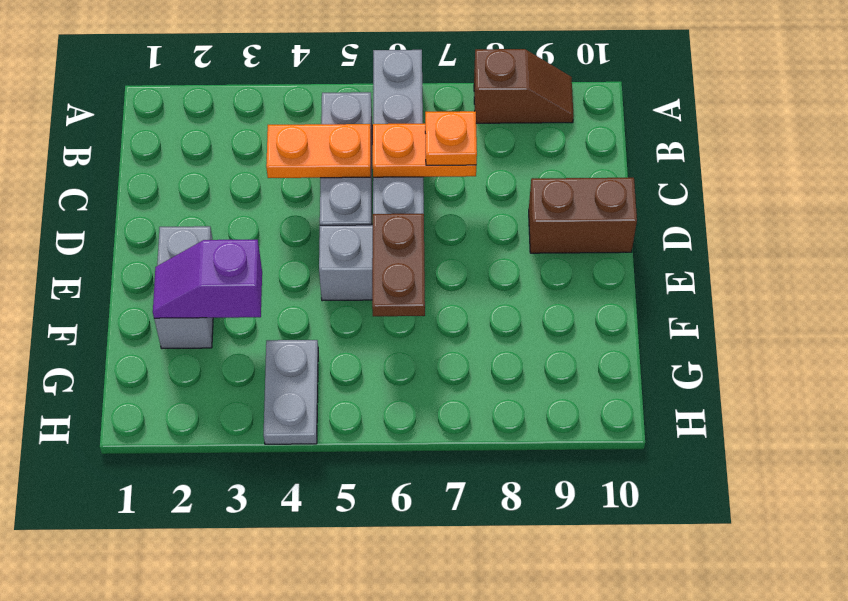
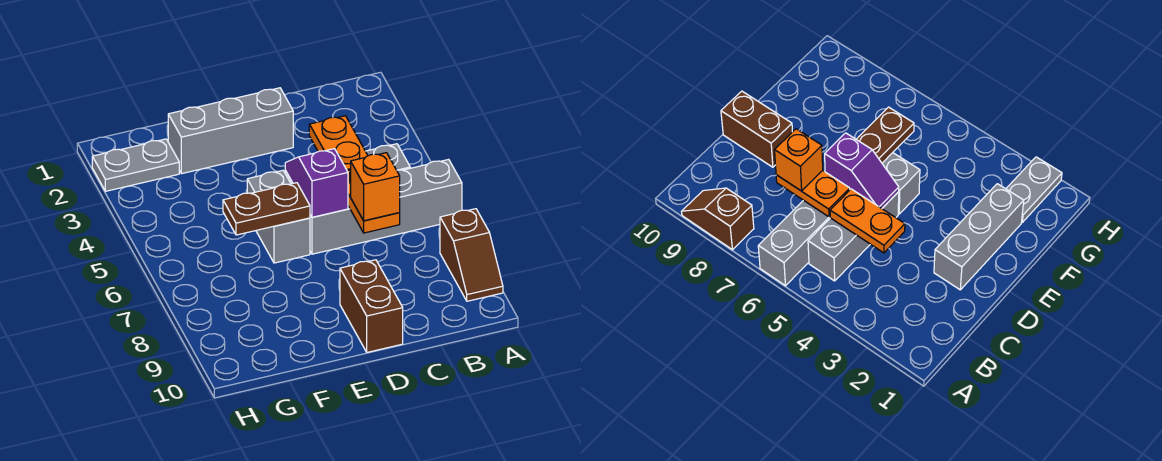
orange 1x1 plate [425,111,477,165] -> orange 1x1 brick [351,153,400,221]
grey 1x2 brick [154,226,213,349] -> grey 1x3 brick [168,88,293,174]
purple 1x2 slope [153,240,262,318] -> purple 1x2 slope moved to [285,149,348,217]
grey 1x2 plate [264,340,318,444] -> grey 1x2 plate moved to [92,139,179,191]

